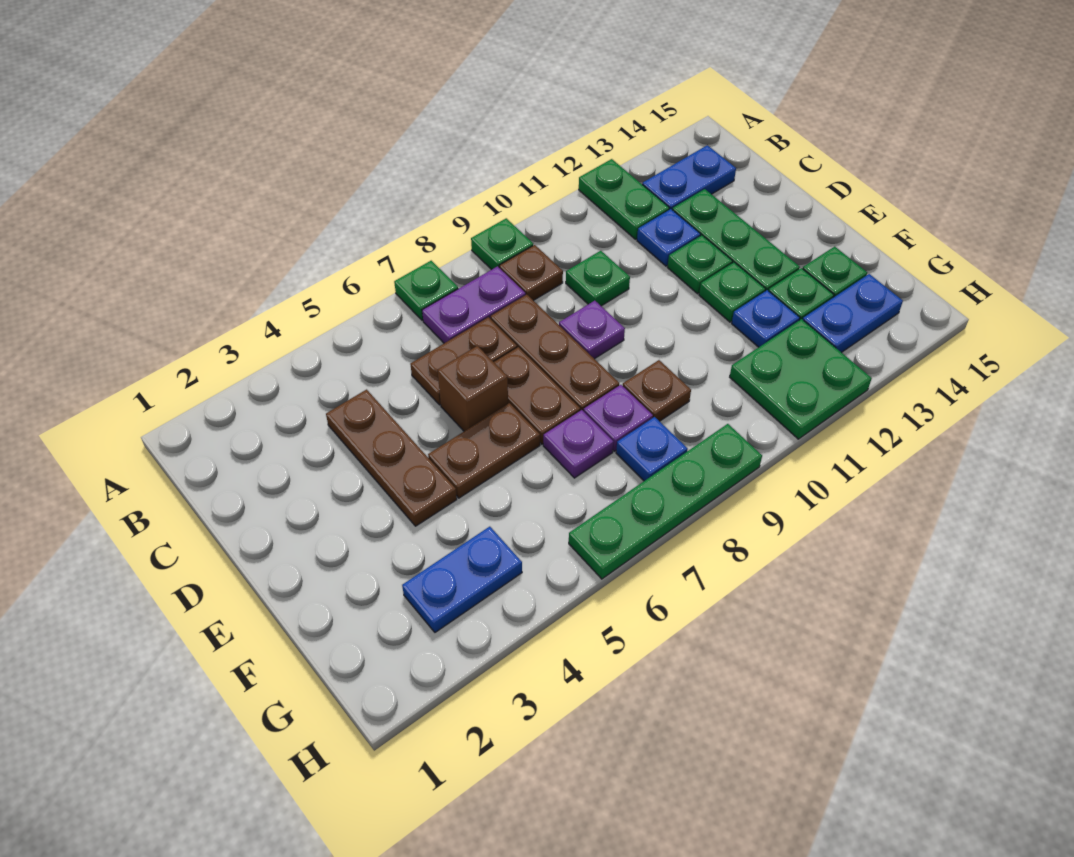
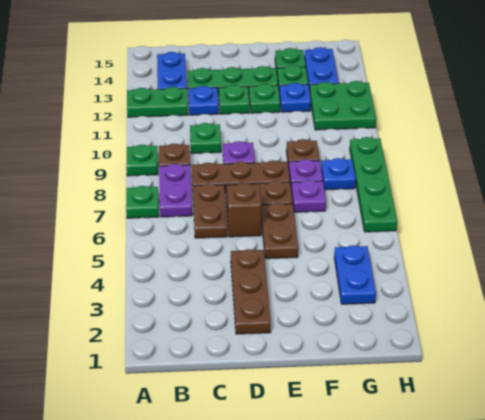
brown 1x3 plate [326,390,457,526] -> brown 1x3 plate turned to [231,249,271,334]

